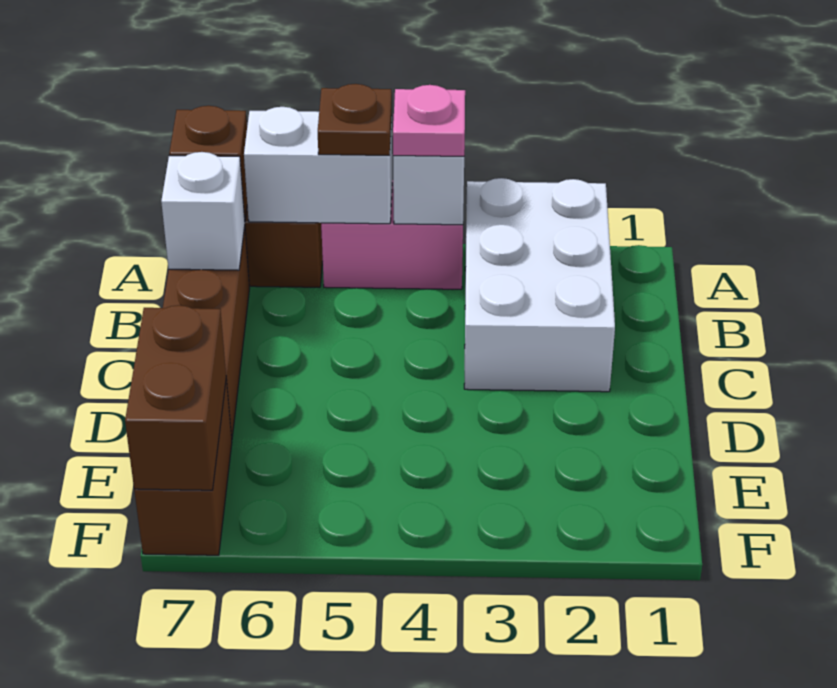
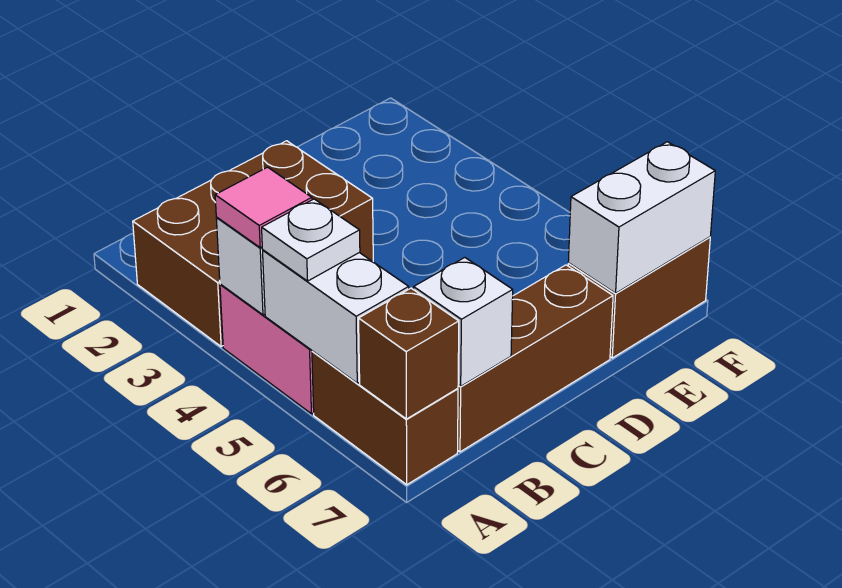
white 2x3 brick [464,178,615,392] -> brown 2x3 brick [133,141,373,346]
pink 1x1 plate [393,85,465,156] -> pink 1x1 tile [215,167,312,248]
brown 1x1 plate [318,84,392,155] -> white 1x1 plate [262,199,360,281]
brown 1x2 brick [125,305,226,490] -> white 1x2 brick [568,142,715,293]

